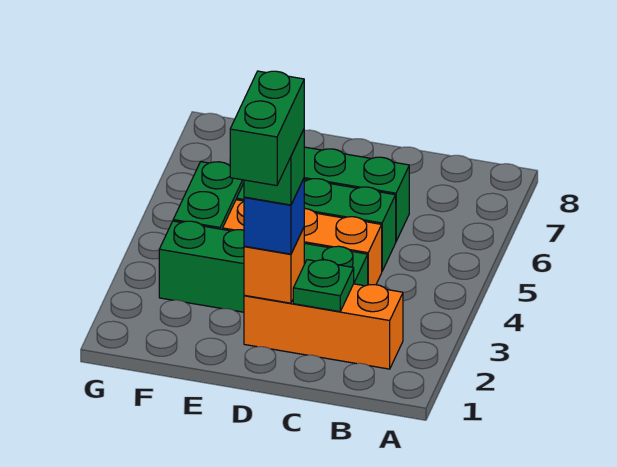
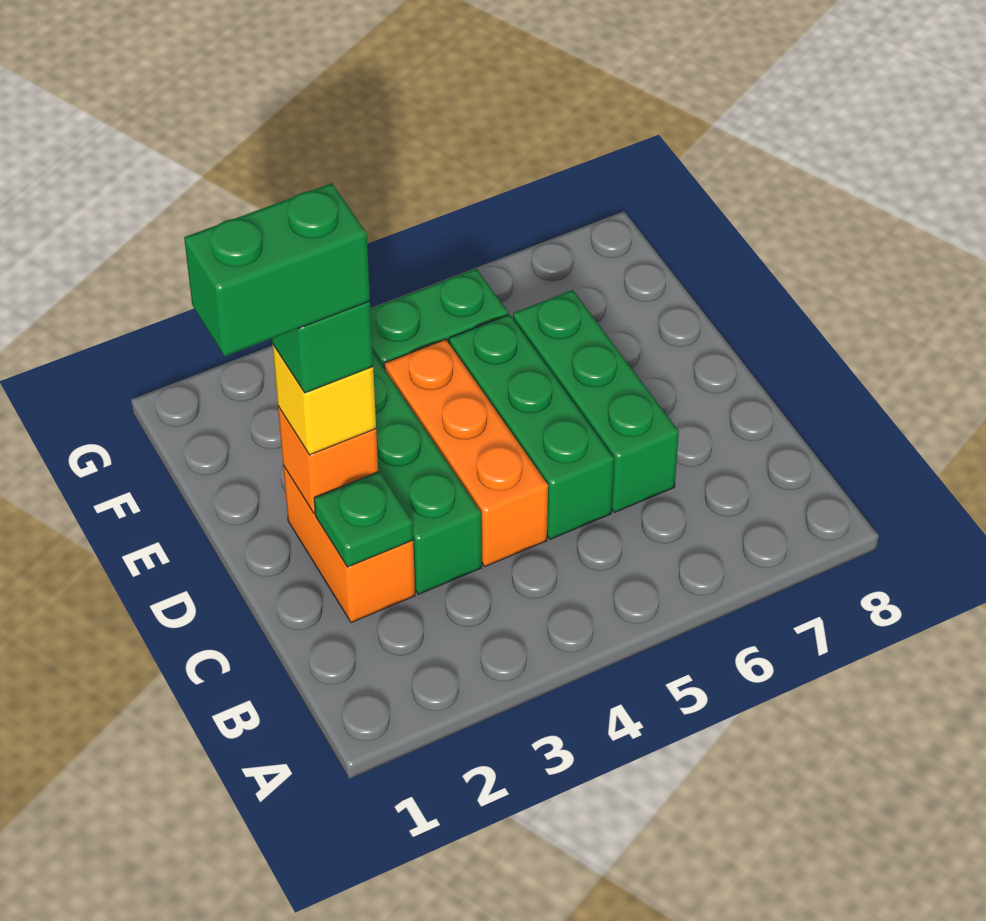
orange 1x3 brick [244,284,403,369] -> orange 1x2 brick [283,465,415,623]
blue 1x1 brick [244,179,304,254] -> yellow 1x1 brick [272,344,376,455]

